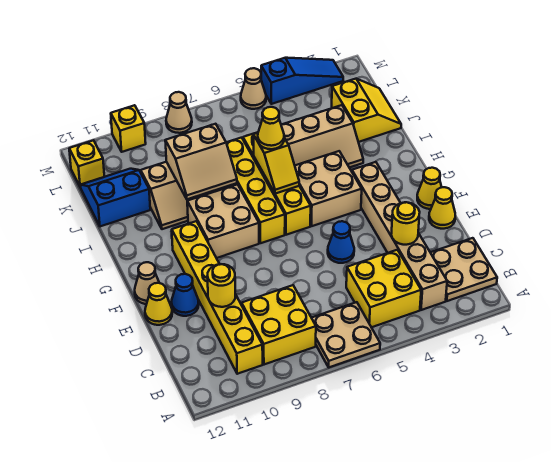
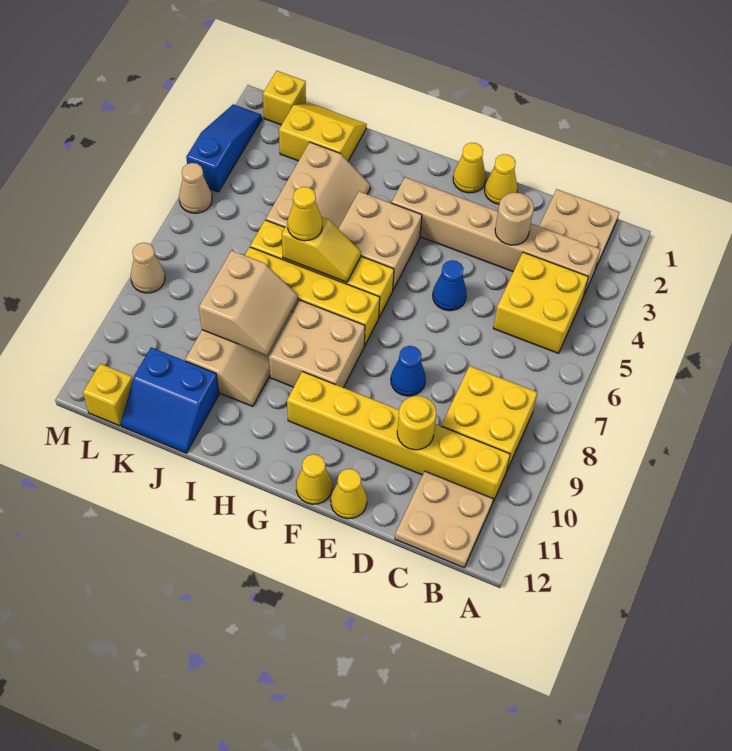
tan 2x2 plate [312,302,380,367] -> tan 2x2 plate moved to [395,471,493,568]
yellow 1x1 round brick [391,202,420,245] -> tan 1x1 round brick [495,193,534,245]
blue 1x1 cone [172,274,199,316] -> blue 1x1 cone moved to [391,346,426,396]
tan 1x1 cone [135,262,159,304] -> yellow 1x1 cone [296,454,332,504]
blue 2x2 slope [80,169,150,226] -> blue 2x2 slope turned to [121,347,219,453]
yellow 1x1 brick [111,105,146,152] -> yellow 1x1 brick moved to [263,71,306,125]

